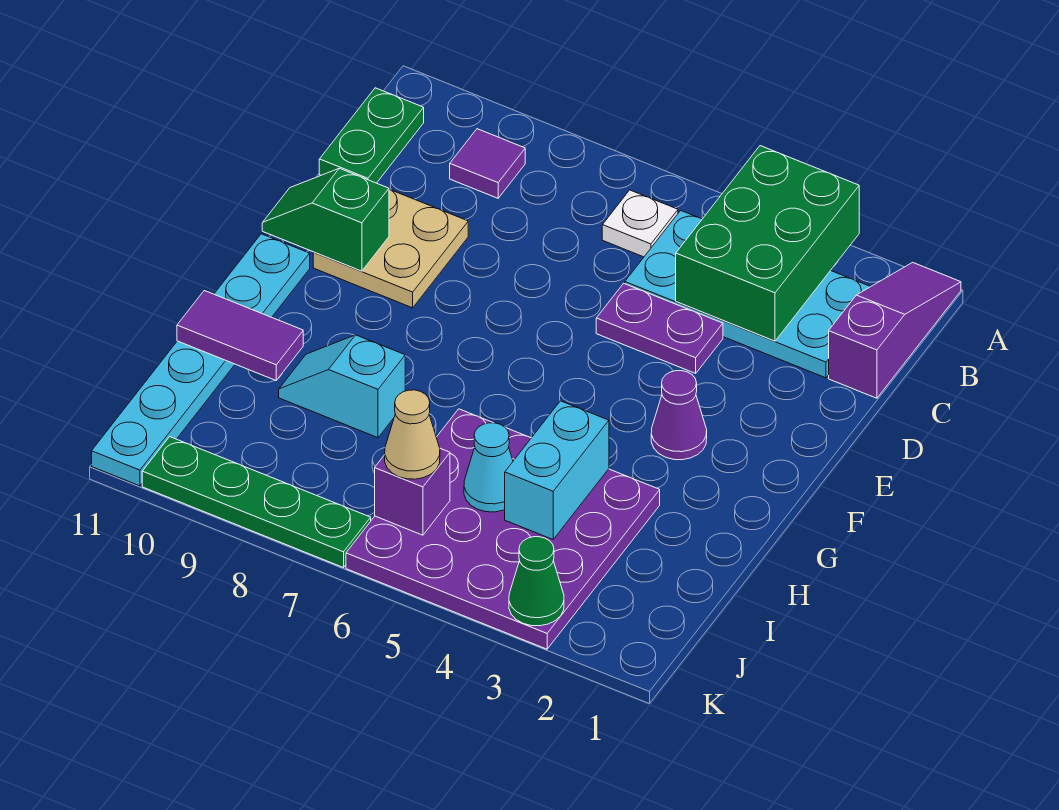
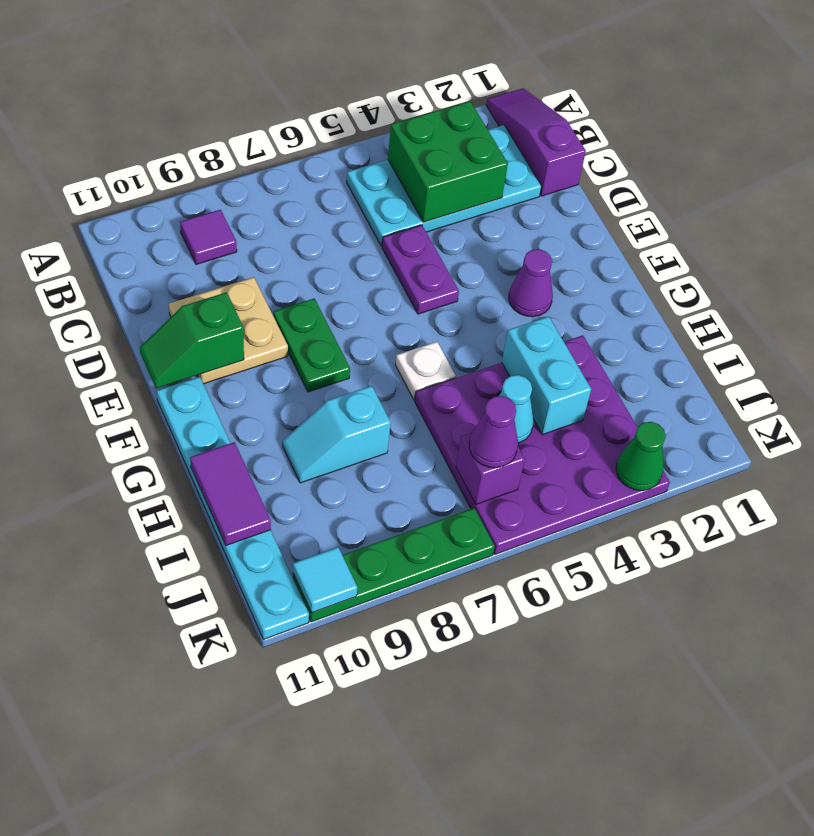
green 2x3 brick [676,146,859,341] -> green 2x2 brick [388,101,508,222]
white 1x1 plate [602,190,678,257] -> white 1x1 plate moved to [396,342,456,400]
green 1x2 plate [319,88,424,183] -> green 1x2 plate moved to [273,299,350,392]
purple 1x2 plate [596,283,723,373] -> purple 1x2 plate turned to [382,225,459,314]
purple 1x2 tile [177,291,303,380] -> purple 1x2 tile turned to [190,442,271,545]
tan 1x1 cone [385,390,440,479] -> purple 1x1 cone [469,396,518,468]
none -> cyan 1x1 tile [293,547,358,613]

